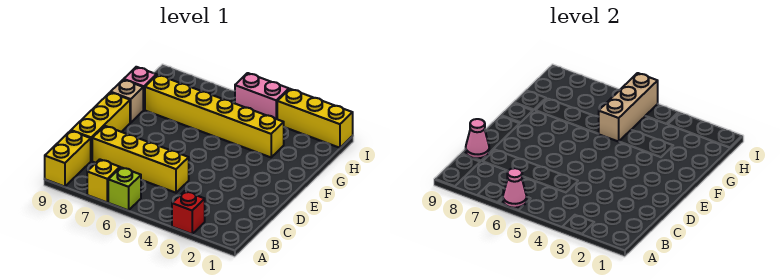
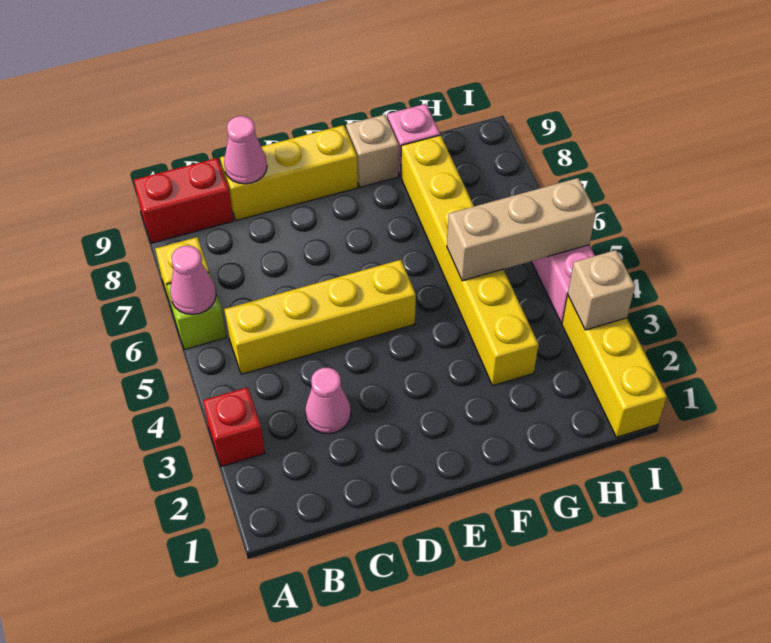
yellow 1x2 brick [45,131,91,187] -> red 1x2 brick [134,158,234,243]
none -> pink 1x1 cone [305,368,351,434]
yellow 1x4 brick [92,126,189,193] -> yellow 1x4 brick turned to [224,260,416,374]
none -> tan 1x1 brick [568,250,635,330]

